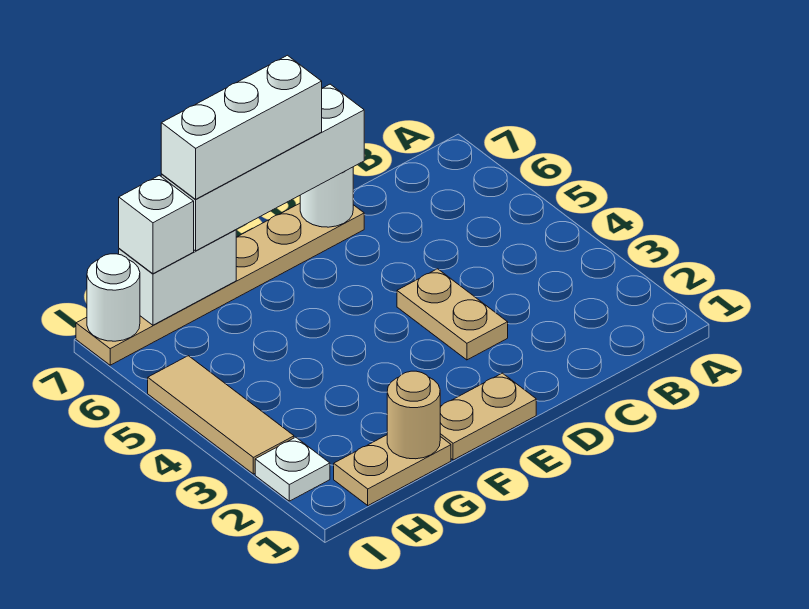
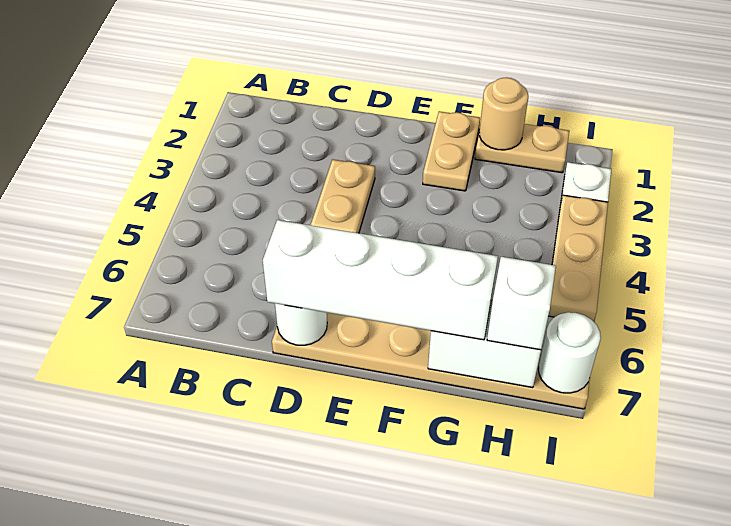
tan 1x2 plate [440,373,536,460] -> tan 1x2 plate turned to [423,111,480,191]
white 1x3 brick [161,55,322,199] -> none
tan 1x3 tile [148,356,294,474] -> tan 1x3 plate [548,195,608,322]

